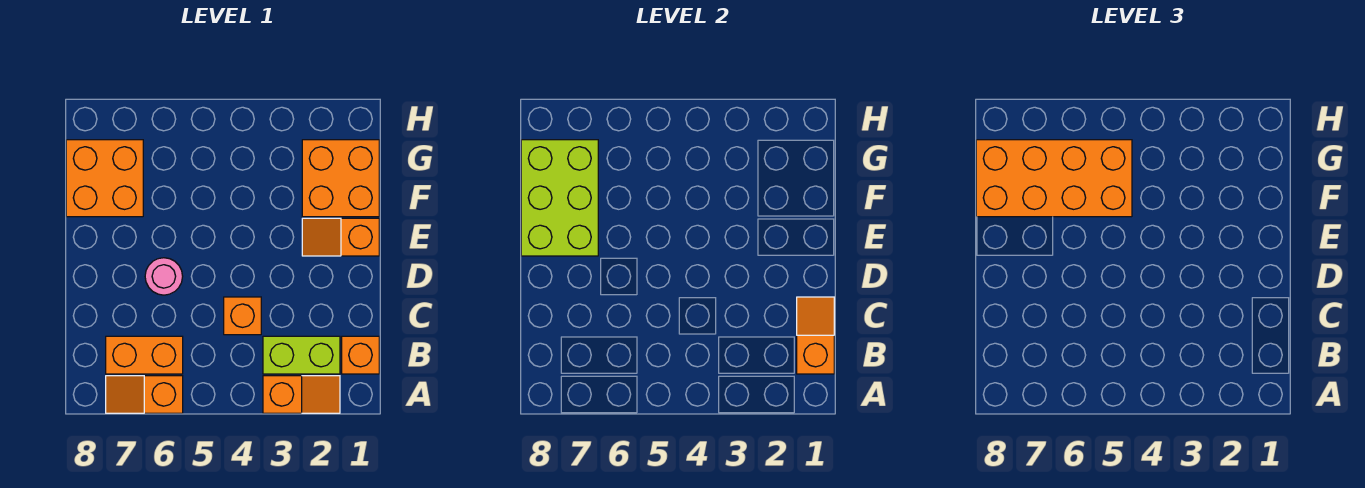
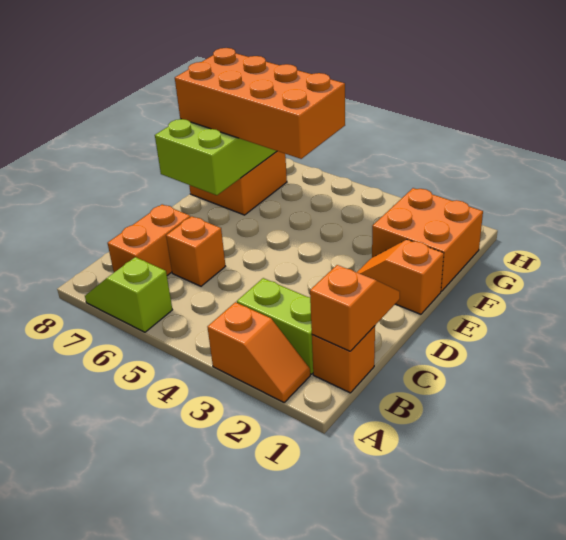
orange 1x2 slope [106,376,183,413] -> lime 1x2 slope [85,257,172,332]
orange 1x2 brick [106,336,183,374] -> orange 1x2 brick turned to [108,204,190,276]
orange 1x1 brick [224,297,261,335] -> orange 1x1 brick moved to [166,216,225,286]
pink 1x1 round brick [145,258,183,295] -> none

